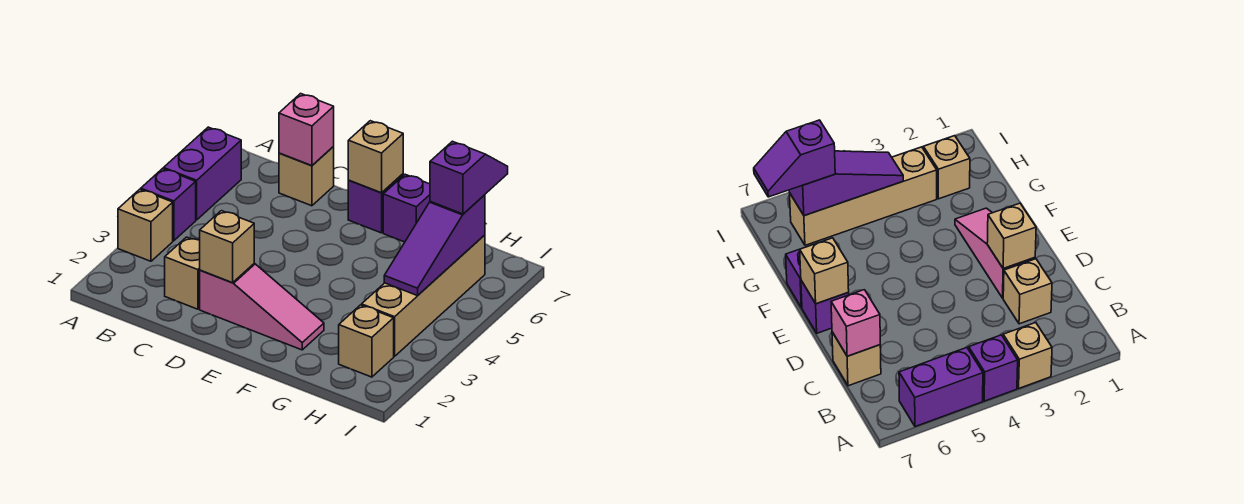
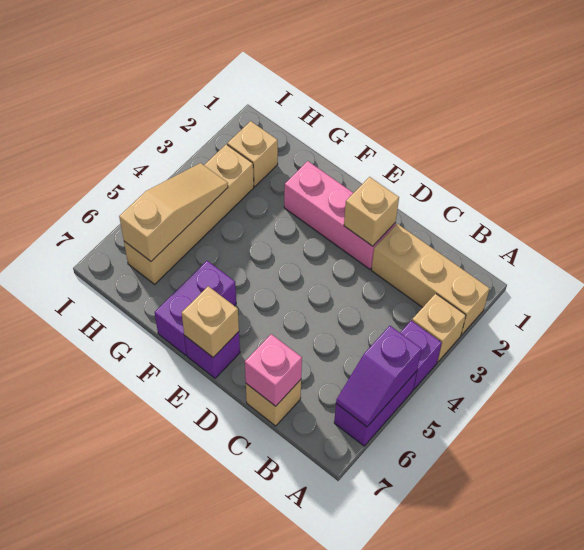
tan 1x1 brick [165,237,200,309] -> tan 1x3 brick [371,224,490,335]
pink 1x3 slope [200,264,324,350] -> pink 1x3 brick [284,161,395,269]
purple 1x1 brick [383,174,430,242] -> purple 1x2 brick [155,261,236,355]
purple 1x3 slope [384,195,485,296] -> tan 1x3 slope [119,163,228,261]
purple 1x2 slope [430,141,508,214] -> purple 1x2 slope moved to [336,326,421,427]

